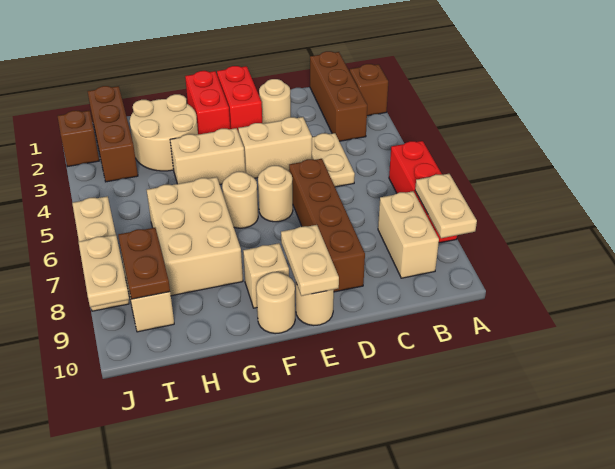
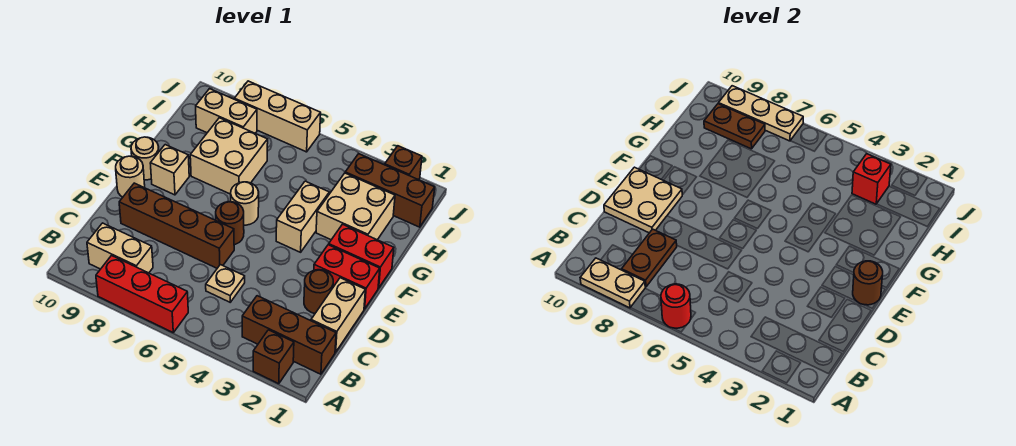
none -> red 1x1 round brick [661,284,691,328]
none -> brown 1x2 plate [622,229,677,287]
tan 1x2 plate [312,133,355,187] -> tan 1x1 plate [206,265,245,302]
tan 1x1 round brick [259,79,291,124] -> brown 1x1 round brick [304,270,333,313]
tan 1x2 brick [238,117,312,178] -> tan 1x2 brick moved to [311,278,365,352]
none -> brown 1x1 round brick [853,261,883,305]
tan 1x1 round brick [258,166,293,222] -> brown 1x1 round brick [216,202,244,245]
tan 1x2 plate [281,225,339,296] -> tan 2x2 plate [604,167,682,233]
tan 2x2 round brick [130,94,198,171] -> tan 2x2 brick [316,173,395,240]
tan 2x3 brick [147,177,243,296] -> tan 2x2 brick [190,118,268,194]
none -> red 1x1 brick [852,154,891,204]
tan 1x2 plate [79,235,129,307] -> tan 1x3 plate [719,86,803,141]

